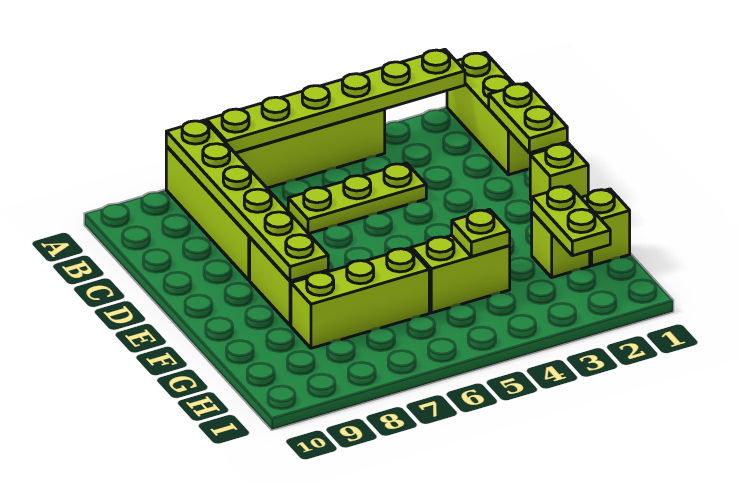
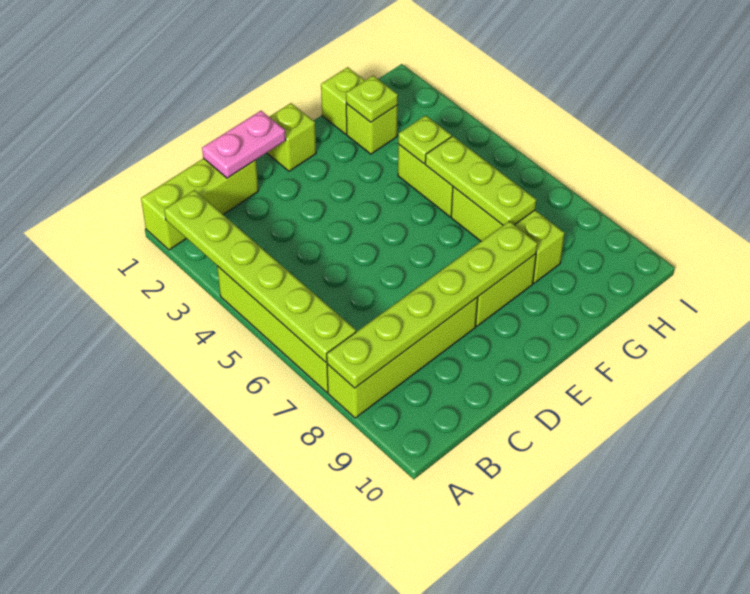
lime 1x2 plate [489,83,567,153] -> pink 1x2 plate [202,111,286,178]
lime 1x3 plate [288,163,426,234] -> lime 1x3 plate moved to [425,136,536,225]
lime 1x2 plate [532,186,610,256] -> lime 1x1 plate [346,76,398,122]

